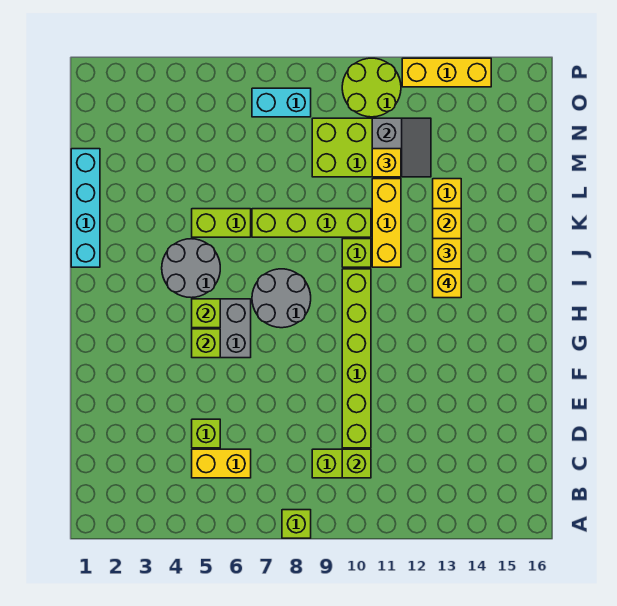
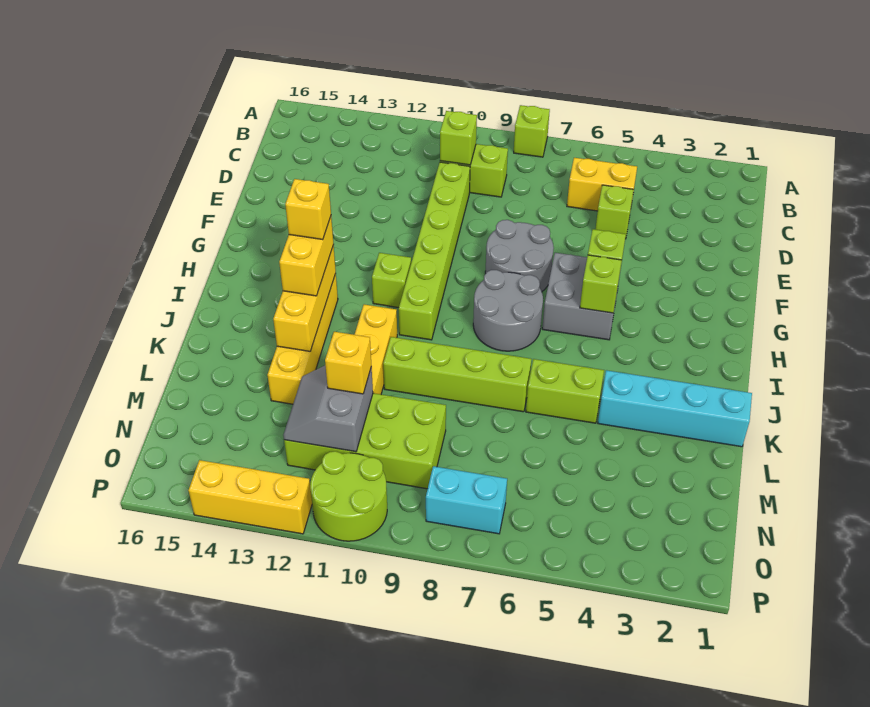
grey 2x2 round brick [162,239,220,298] -> grey 2x2 round brick moved to [485,220,554,291]
cyan 1x4 brick [71,149,100,267] -> cyan 1x4 brick turned to [598,370,752,447]
lime 1x1 brick [342,239,371,267] -> lime 1x1 brick moved to [372,253,411,308]

